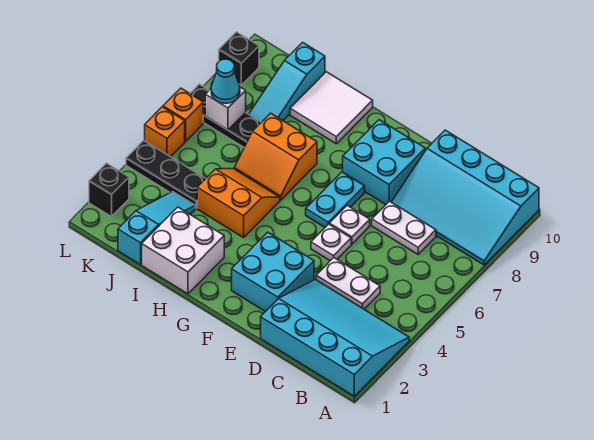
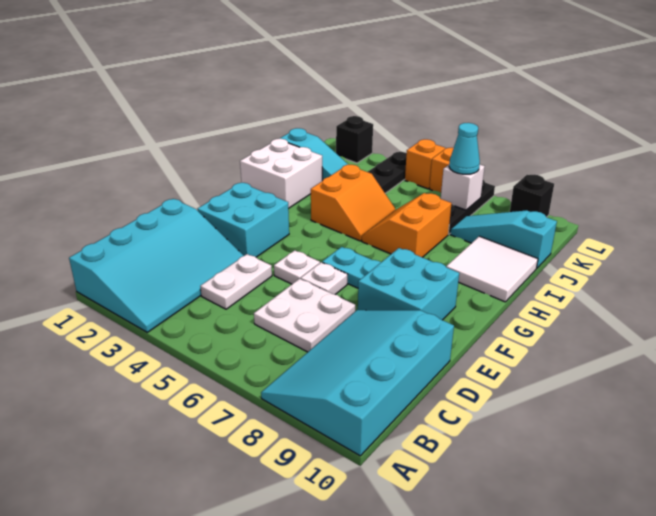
white 1x2 plate [372,201,436,254] -> white 2x2 plate [254,279,355,352]

